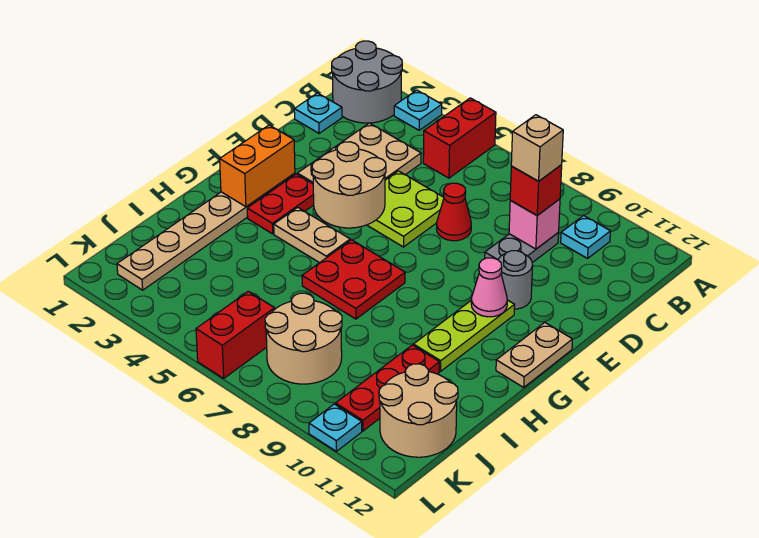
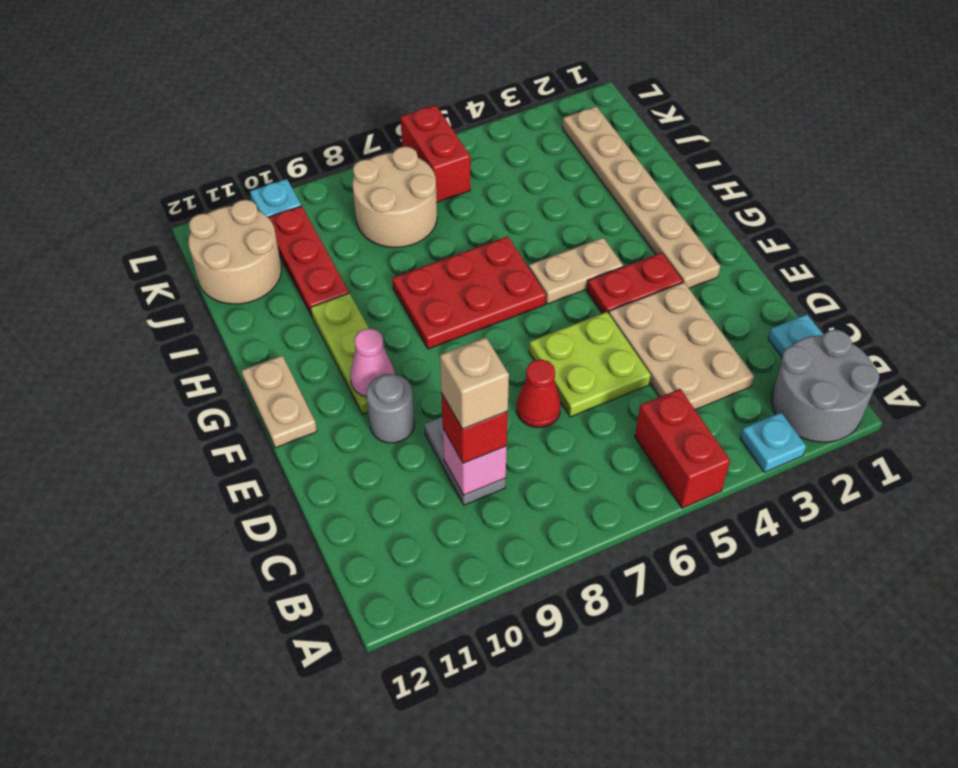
cyan 1x1 plate [561,215,611,258] -> none
tan 2x2 round brick [312,142,386,228] -> none
orange 1x2 brick [220,125,295,207] -> none
red 1x2 plate [247,174,314,234] -> red 1x2 plate turned to [587,253,683,313]
red 2x2 plate [302,240,405,319] -> red 2x3 plate [392,236,546,349]

